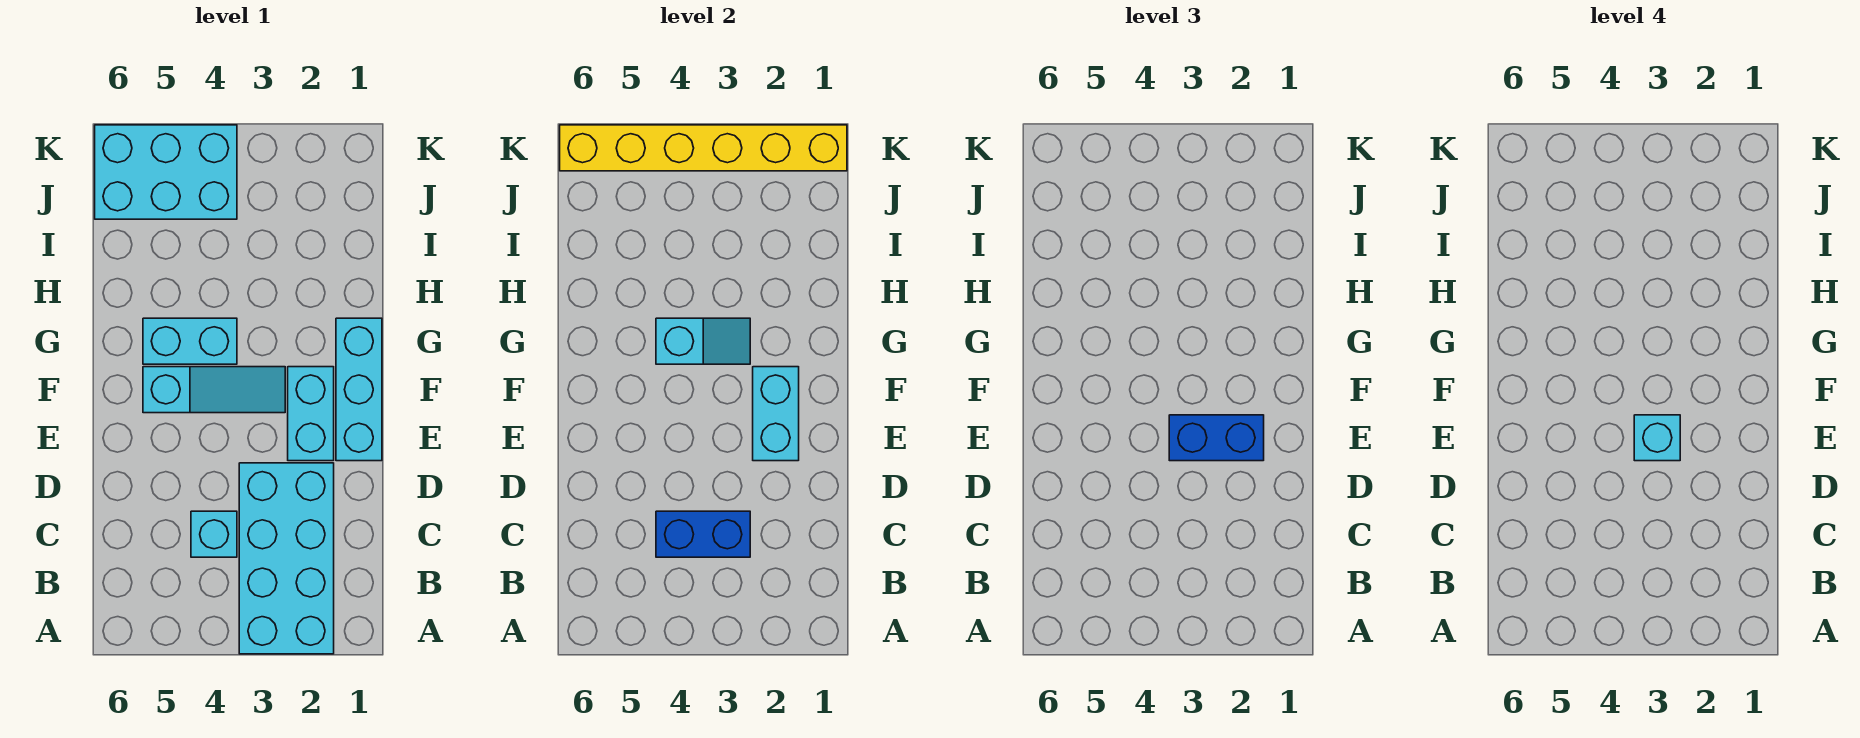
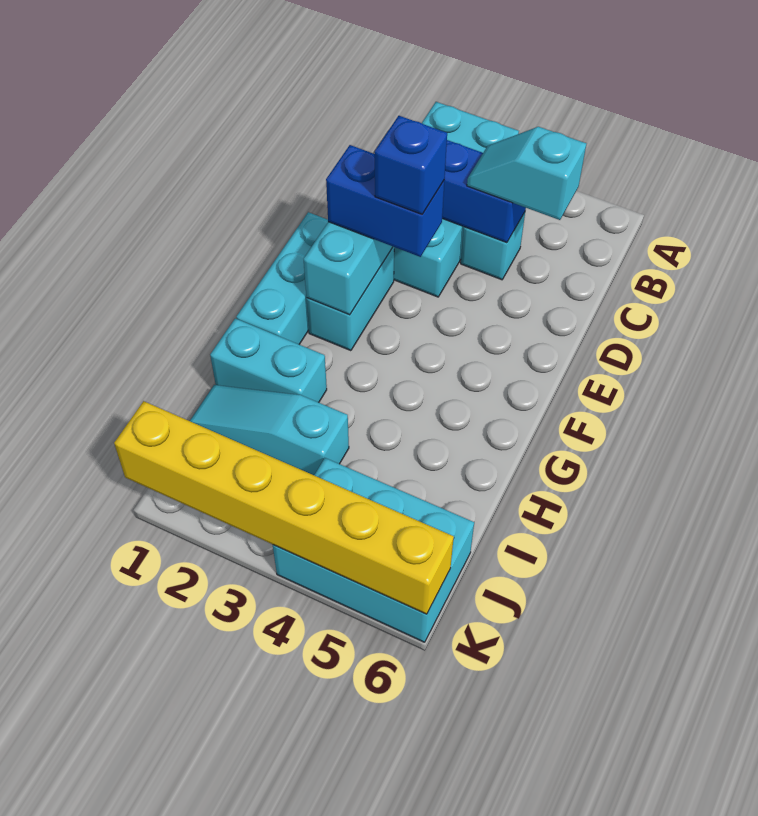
cyan 1x1 brick [1634,415,1680,461] -> blue 1x1 brick [375,116,447,214]
cyan 1x3 slope [143,367,285,413] -> cyan 1x3 slope moved to [190,385,349,475]
cyan 1x2 slope [656,318,750,364] -> cyan 1x2 slope moved to [467,127,586,220]
cyan 1x2 brick [143,318,237,364] -> cyan 1x2 brick moved to [210,318,327,402]

